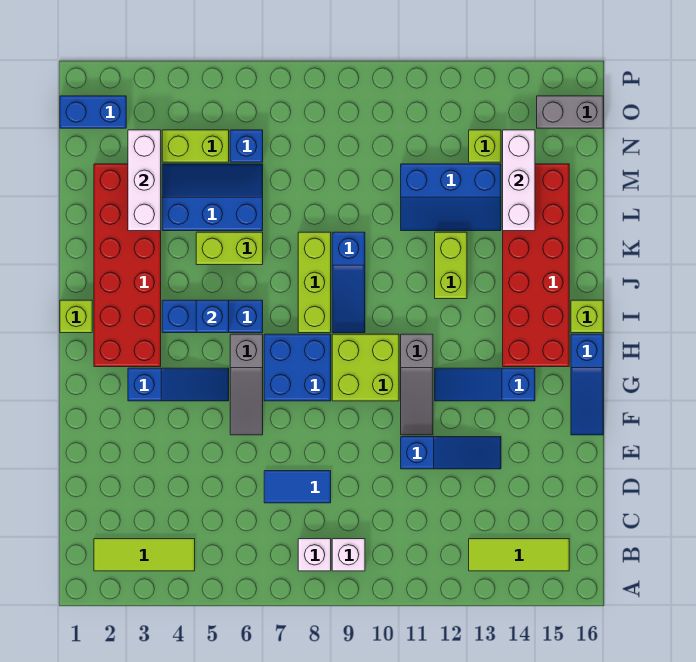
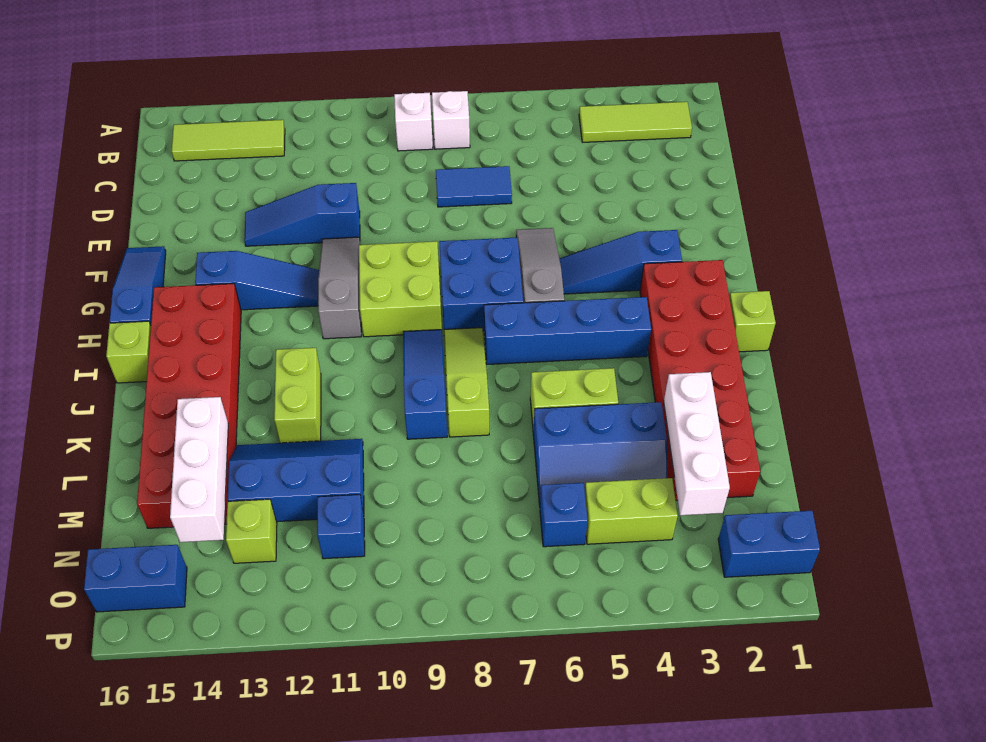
blue 1x3 brick [162,300,263,333] -> blue 1x4 brick [484,297,651,364]
blue 1x1 brick [196,300,229,333] -> blue 1x1 brick moved to [317,495,365,559]
lime 1x3 brick [298,232,331,333] -> lime 1x3 slope [444,328,489,437]
grey 1x2 brick [537,96,603,128] -> blue 1x2 brick [84,545,187,612]

